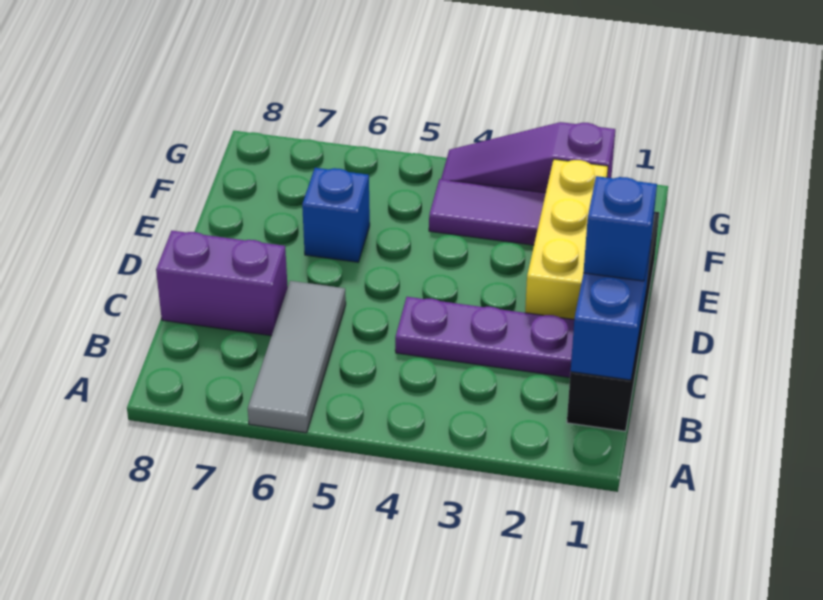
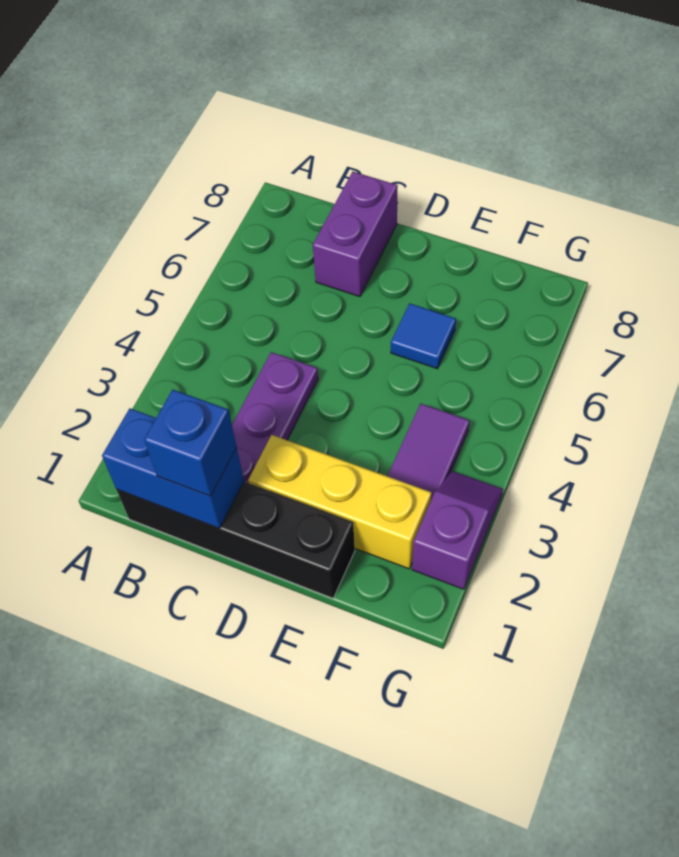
grey 1x3 tile [248,281,346,433] -> none
blue 1x1 brick [302,168,370,262] -> blue 1x1 tile [391,303,456,369]
purple 1x3 slope [441,122,615,193] -> purple 1x2 slope [412,471,503,589]

